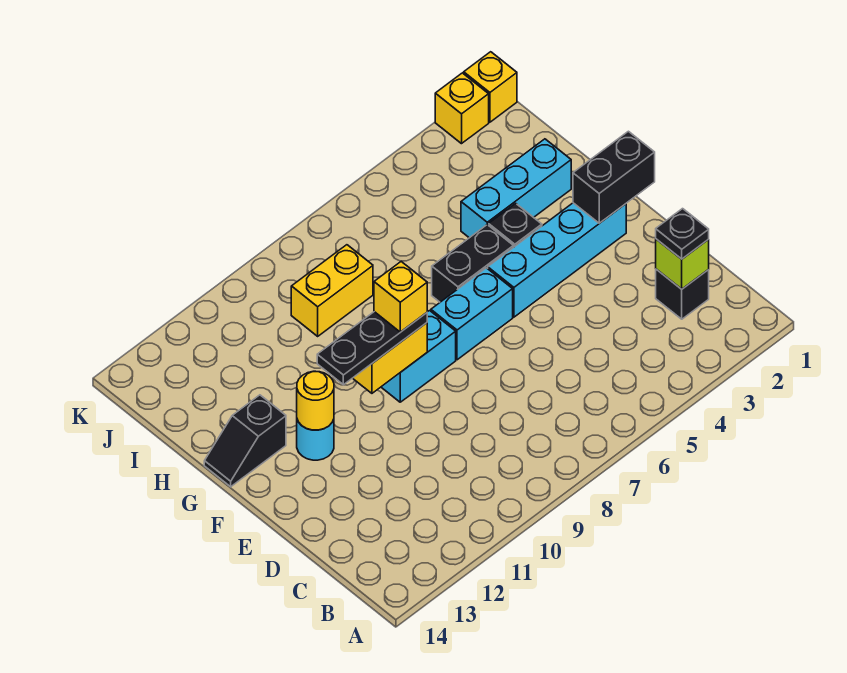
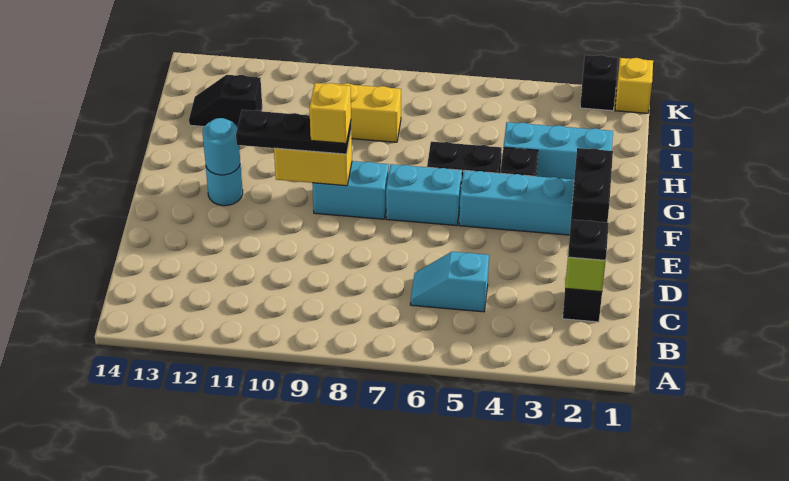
none -> cyan 1x2 slope [410,252,489,312]
black 1x2 brick [573,131,655,223] -> black 1x2 brick turned to [570,148,613,227]
yellow 1x1 round brick [297,371,334,430] -> cyan 1x1 round brick [203,118,240,175]
black 1x2 slope [204,395,286,487] -> black 1x2 slope moved to [189,75,262,127]
yellow 1x1 brick [435,73,489,144] -> black 1x1 brick [580,55,618,111]

